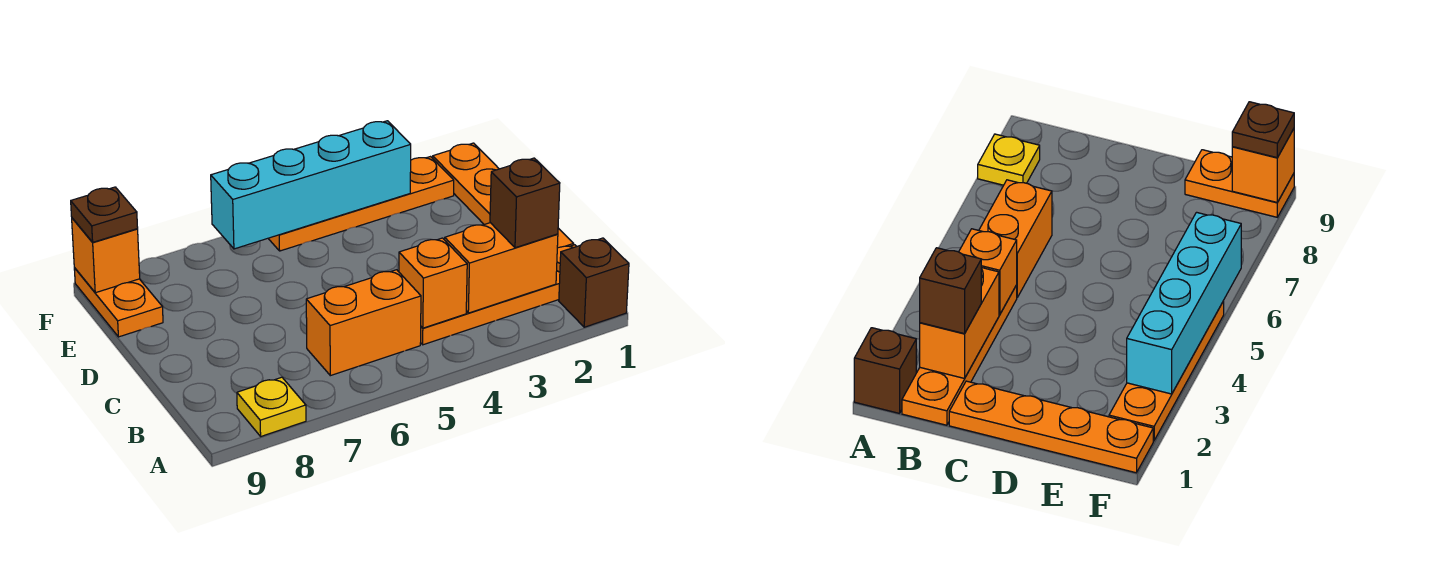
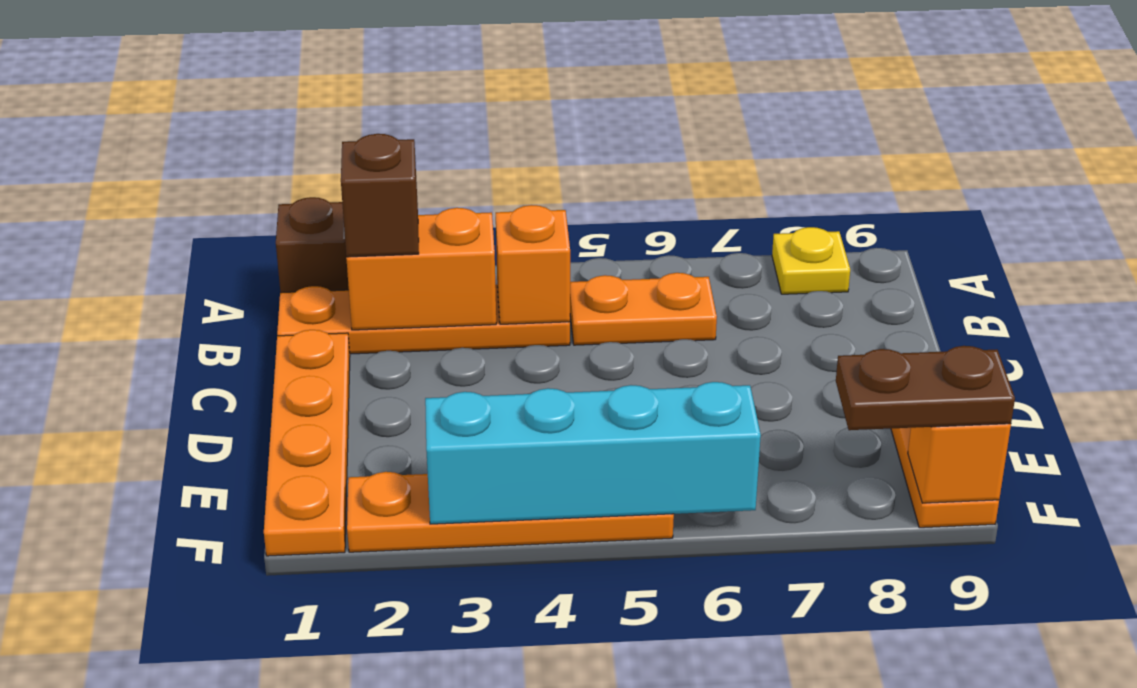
orange 1x2 brick [306,270,421,376] -> orange 1x2 plate [570,273,717,345]
brown 1x1 plate [71,187,138,242] -> brown 1x2 plate [836,346,1015,430]

